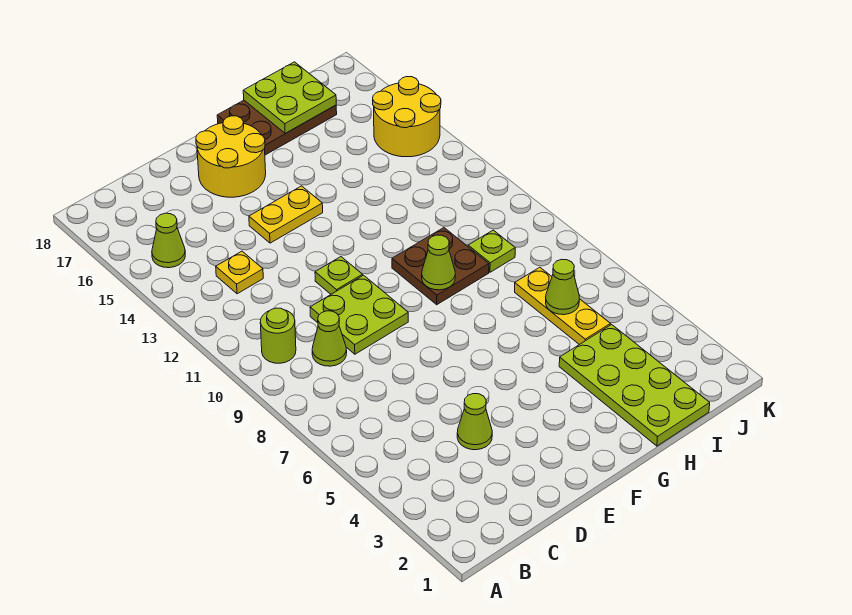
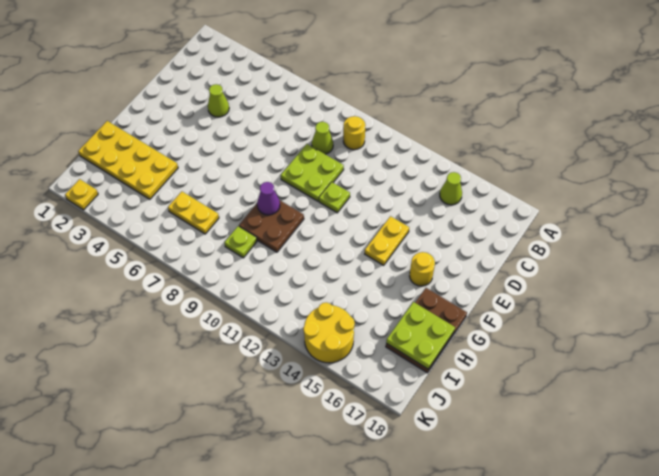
lime 1x1 round brick [260,308,296,363] -> yellow 1x1 round brick [343,116,365,150]
yellow 1x1 plate [216,251,263,294] -> yellow 1x1 plate moved to [65,179,98,210]
yellow 2x2 round brick [196,116,266,197] -> yellow 1x1 round brick [410,252,435,286]
lime 1x1 cone [422,235,455,290] -> purple 1x1 cone [257,182,280,215]
lime 2x4 plate [559,324,710,446] -> yellow 2x4 plate [78,121,178,199]
yellow 1x3 plate [515,267,610,345] -> yellow 1x2 plate [168,192,219,234]
lime 1x1 cone [546,259,579,315] -> none

